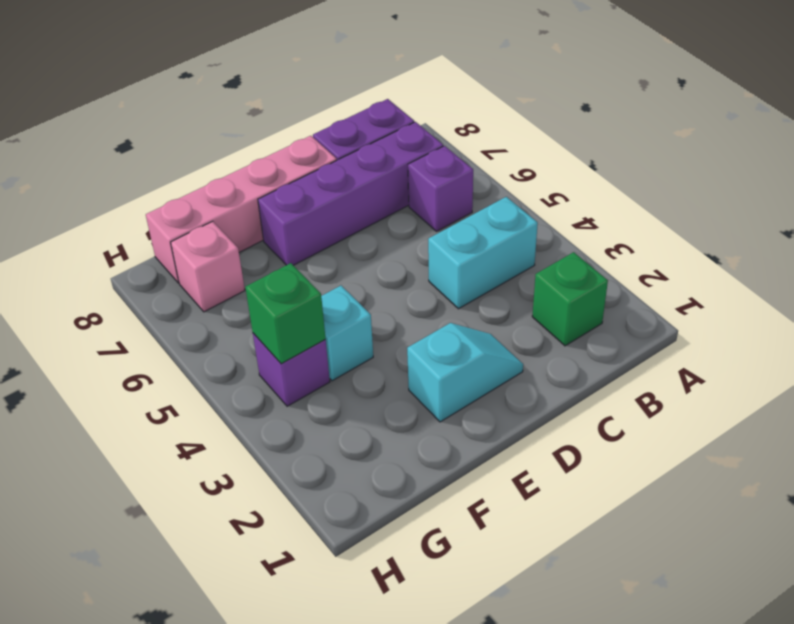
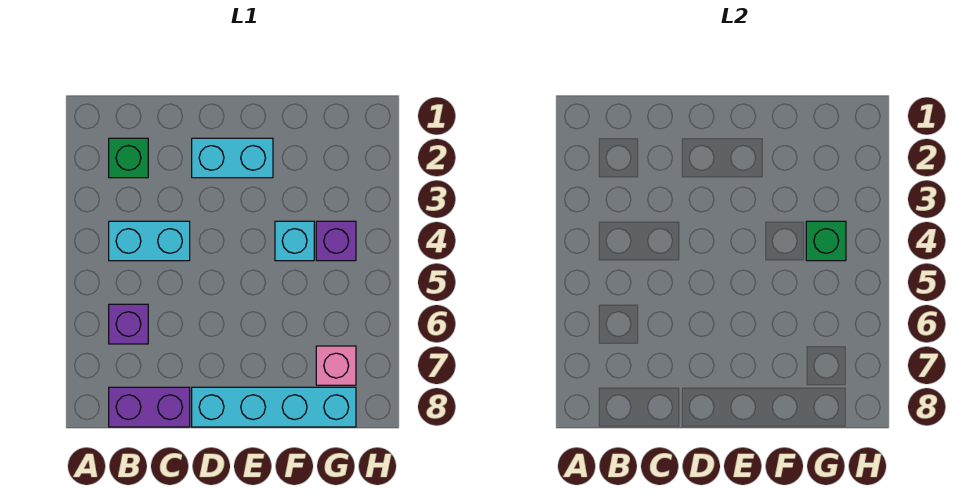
purple 1x4 brick [258,122,443,265] -> none
cyan 1x2 slope [407,323,523,422] -> cyan 1x2 brick [192,138,273,178]
pink 1x4 brick [146,136,337,283] -> cyan 1x4 brick [192,387,356,427]

